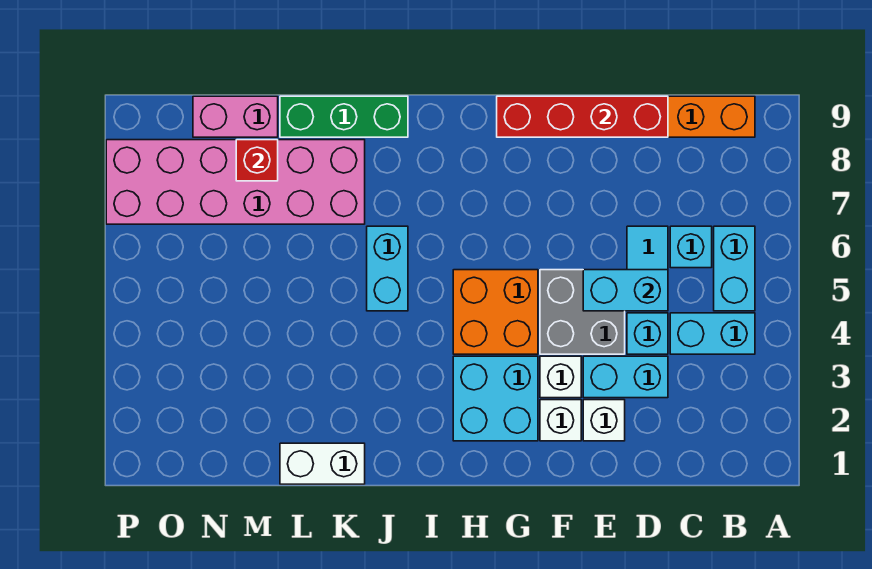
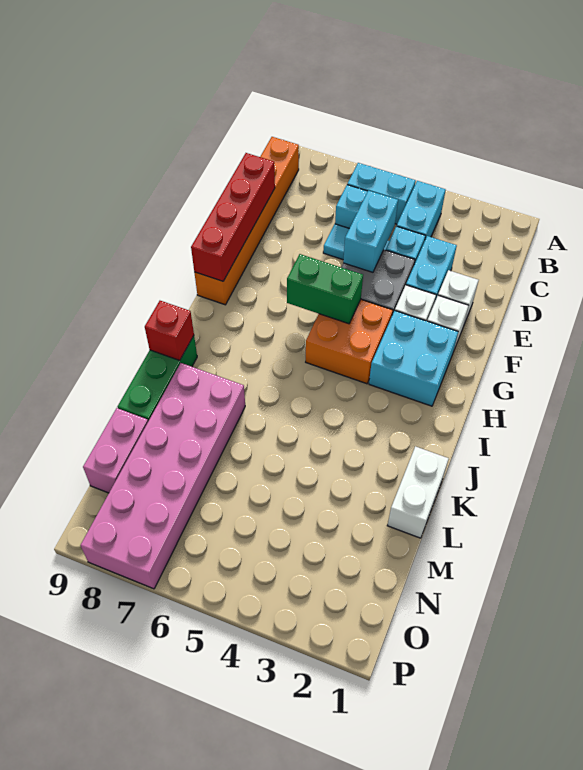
none -> green 1x2 brick [287,254,363,324]
cyan 1x2 brick [367,226,408,311] -> none
red 1x1 brick [236,140,278,181] -> red 1x1 brick moved to [145,301,194,360]

